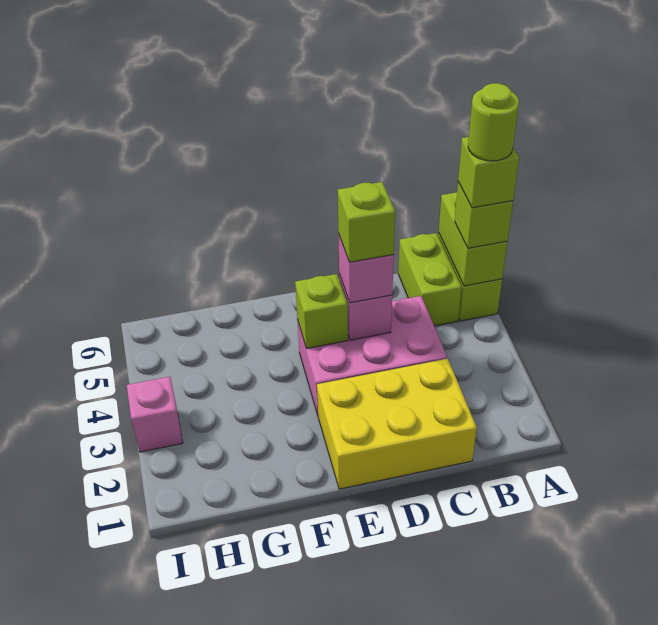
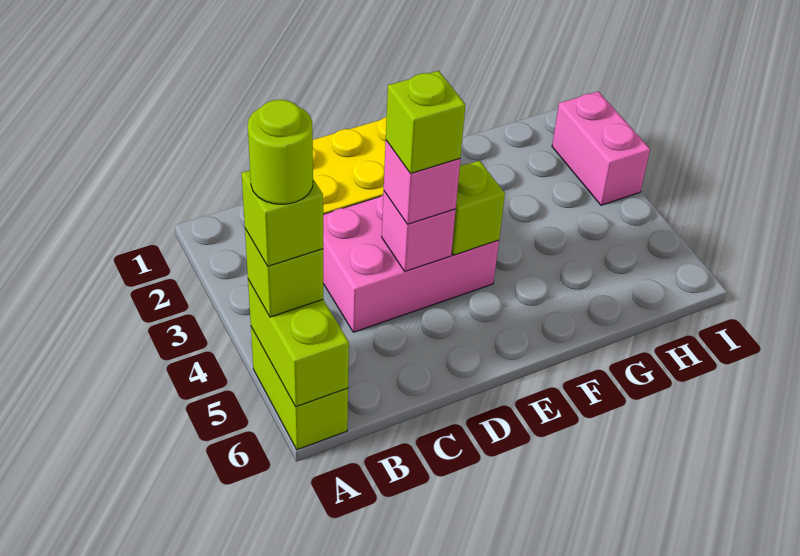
lime 1x2 brick [398,233,462,326] -> none
pink 1x1 brick [127,377,183,452] -> pink 1x2 brick [552,91,650,205]

